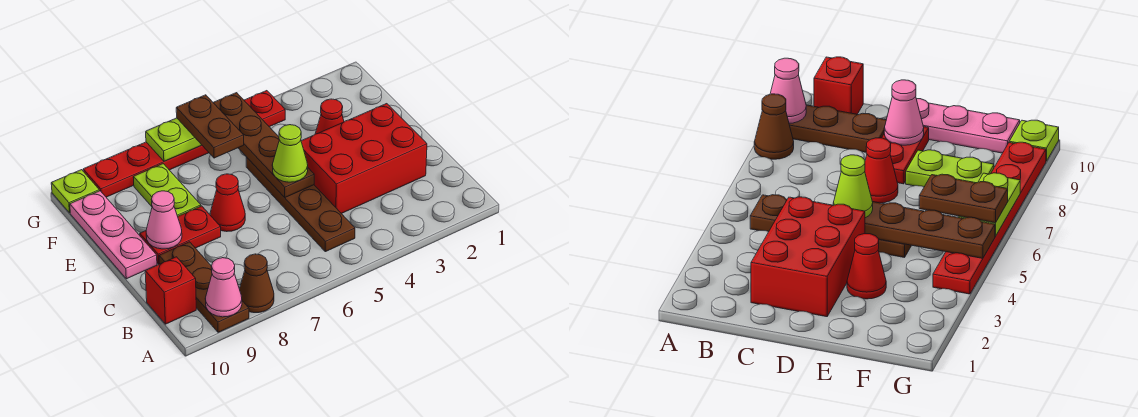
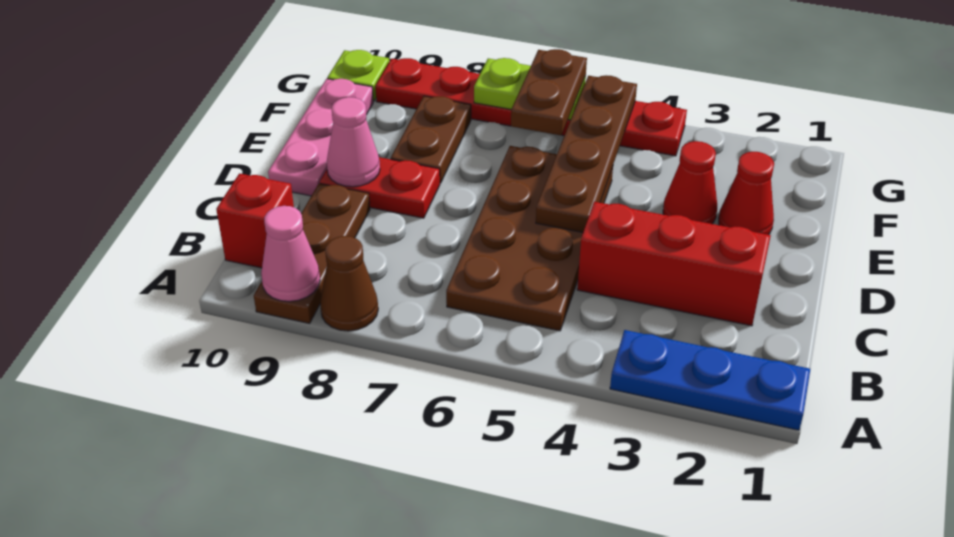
none -> blue 1x3 plate [610,330,810,430]
brown 1x4 plate [246,157,355,252] -> brown 2x4 plate [446,146,613,331]
red 2x3 brick [301,104,427,214] -> red 1x3 brick [577,202,771,326]
lime 1x1 cone [272,125,308,182] -> none
red 1x1 cone [210,174,245,232] -> red 1x1 cone moved to [719,152,774,235]
lime 1x2 plate [133,164,201,216] -> brown 1x2 plate [391,96,471,183]

